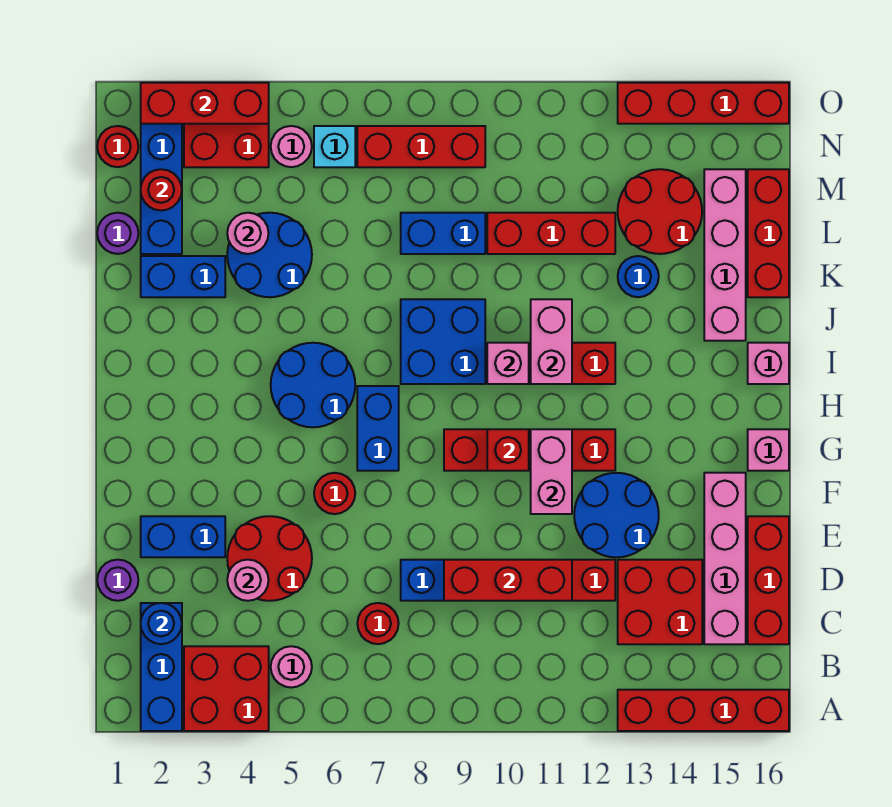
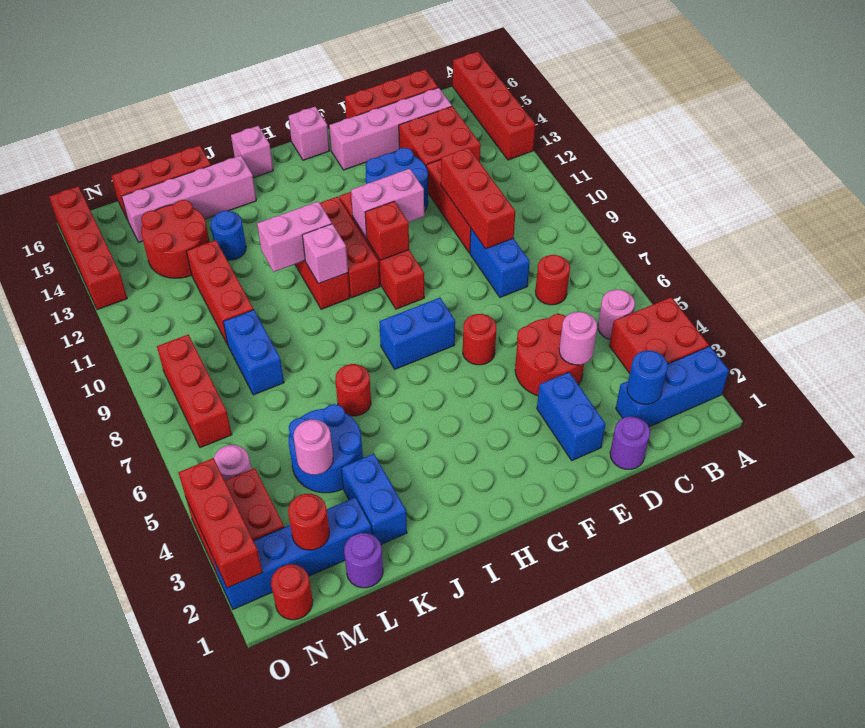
blue 2x2 round brick [271,343,355,427] -> none
none -> red 1x3 brick [320,196,380,298]
blue 2x2 brick [401,299,485,384] -> none
none -> red 1x1 round brick [335,364,371,416]
cyan 1x1 brick [314,126,355,167] -> none

